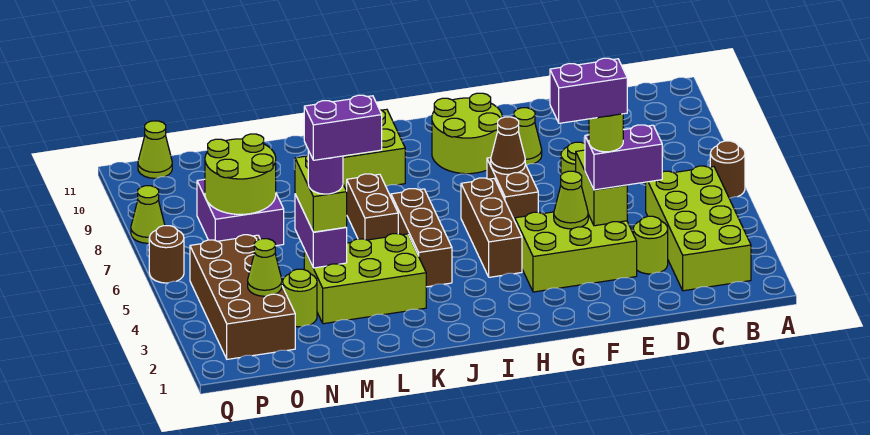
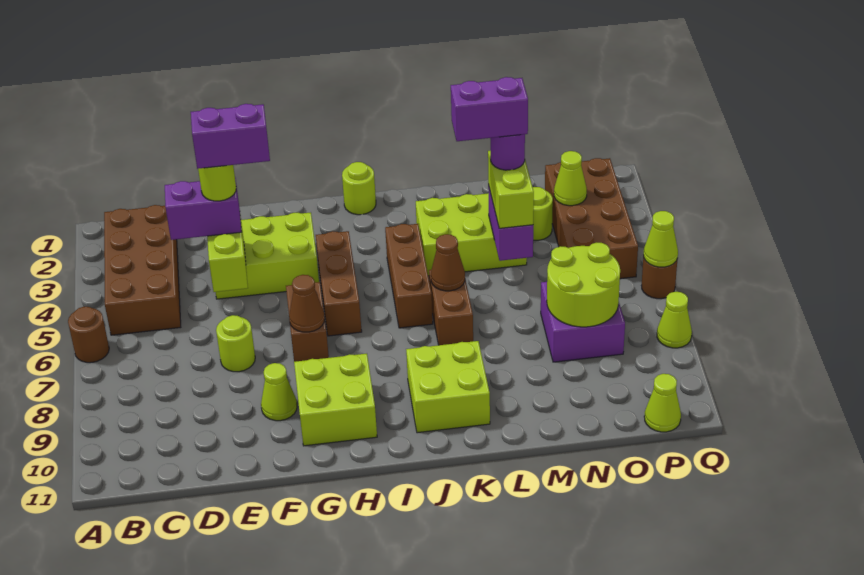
lime 2x4 brick [646,166,751,291] -> brown 2x4 brick [104,205,181,335]
lime 1x1 round brick [633,216,668,274] -> lime 1x1 round brick moved to [342,162,376,215]
lime 1x1 cone [554,171,588,229] -> lime 1x1 cone moved to [644,211,678,267]
lime 2x2 round brick [432,93,502,174] -> lime 2x2 brick [294,354,377,446]
none -> brown 1x1 cone [431,234,465,291]

